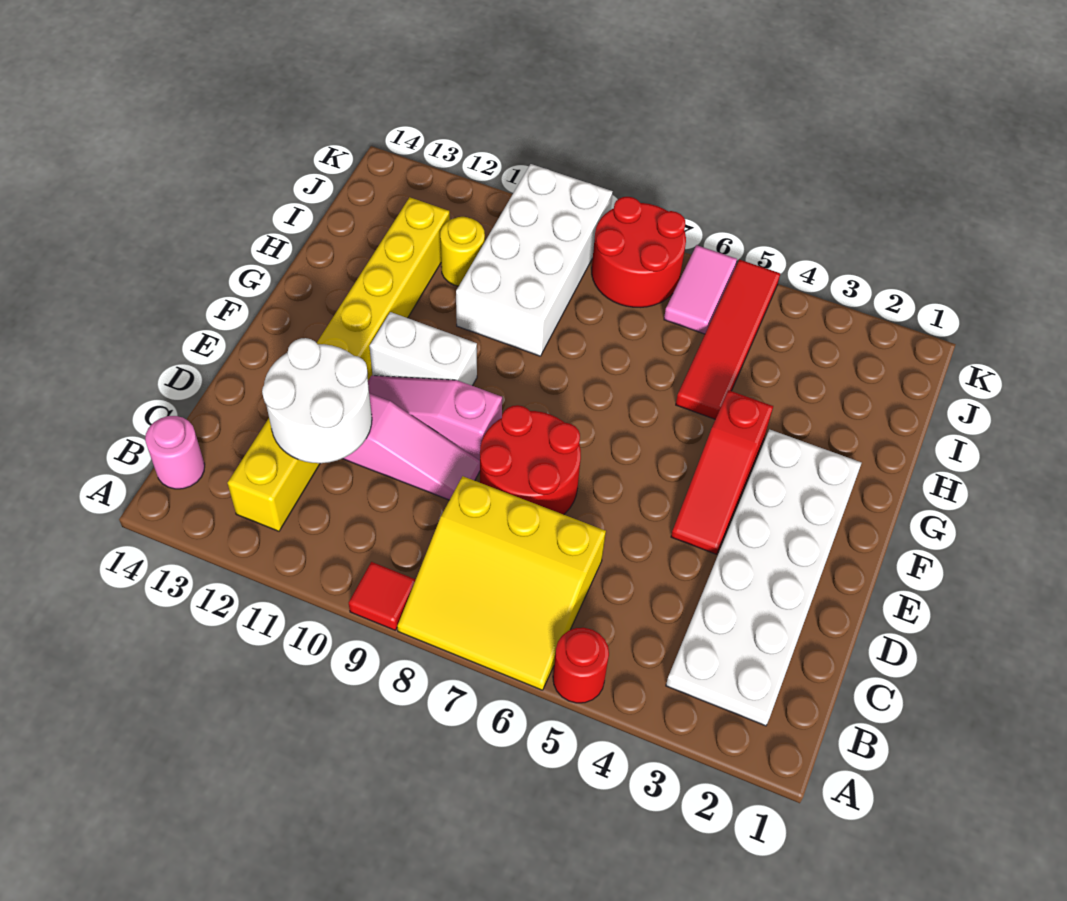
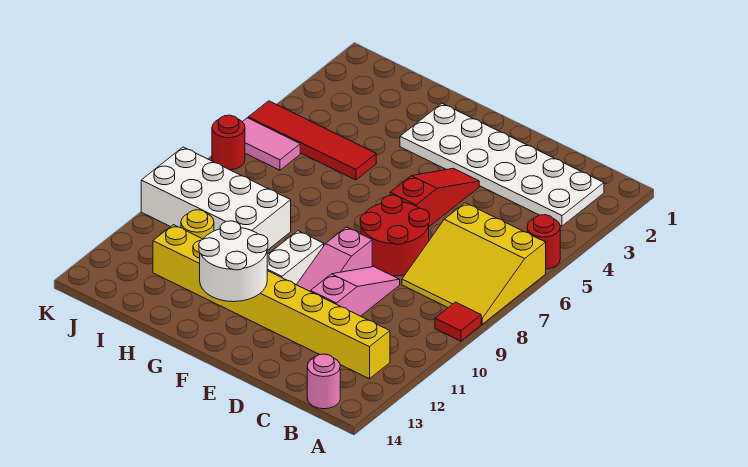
yellow 3x3 slope [397,476,606,690] -> yellow 3x3 slope turned to [402,203,546,324]
white 2x2 round brick [262,338,372,463] -> white 2x2 round brick moved to [199,221,268,302]
red 1x3 slope [671,390,773,554] -> red 1x3 slope turned to [390,168,479,227]
red 2x2 round brick [592,197,686,307] -> red 1x1 round brick [212,115,245,170]

